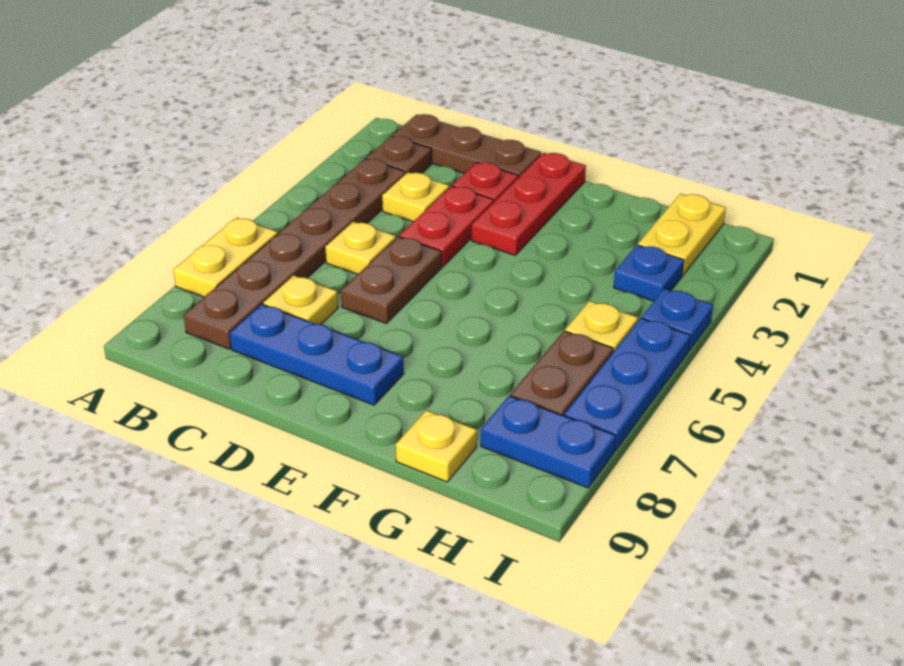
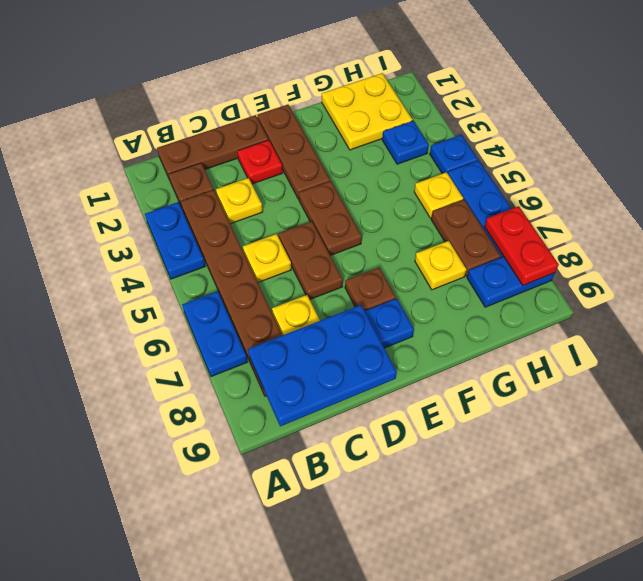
none -> blue 1x2 plate [145,202,205,279]
yellow 1x2 plate [173,218,278,297] -> blue 1x2 plate [182,291,247,377]
none -> blue 2x3 plate [248,305,397,426]
red 1x2 plate [399,186,494,267] -> red 1x2 plate moved to [485,206,559,285]
red 1x3 plate [472,153,586,255] -> brown 1x3 plate [258,105,330,199]
none -> brown 1x2 plate [299,181,362,255]
none -> brown 1x1 plate [345,268,396,311]
yellow 1x1 plate [396,410,477,482] -> yellow 1x1 plate moved to [415,241,466,290]
yellow 1x2 plate [638,194,726,275] -> yellow 2x2 plate [322,73,412,150]

